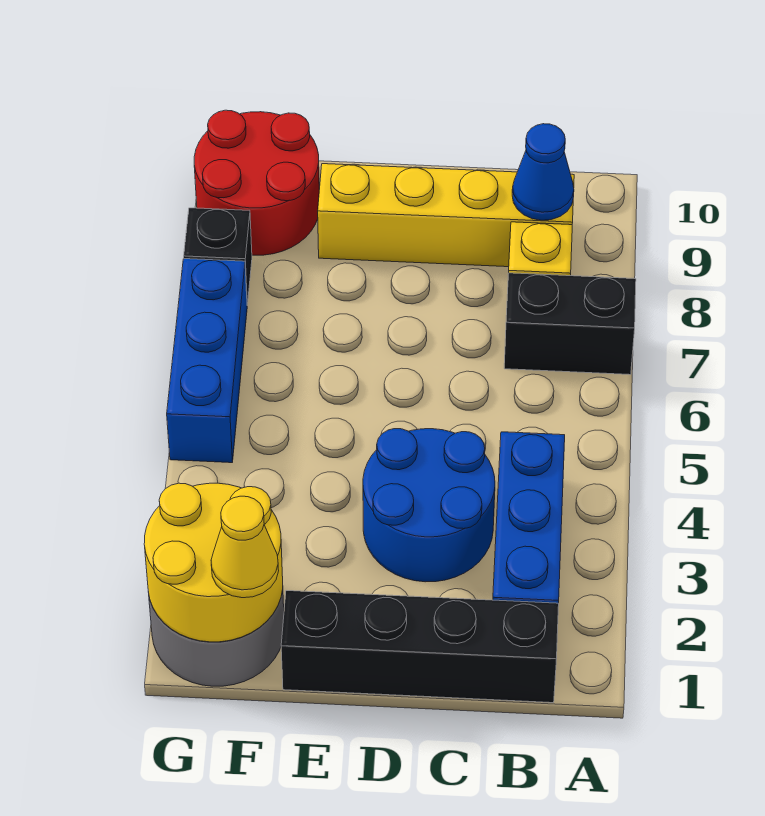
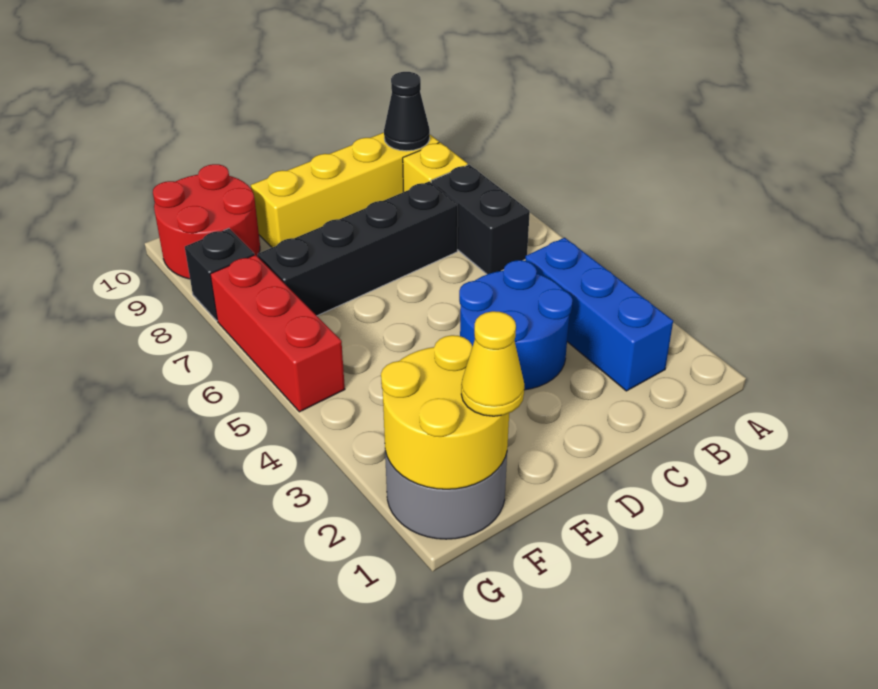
black 1x2 brick [504,273,636,375] -> black 1x2 brick turned to [431,165,530,274]
black 1x4 brick [281,591,559,703] -> black 1x4 brick moved to [258,181,458,316]
blue 1x1 cone [512,124,574,220] -> black 1x1 cone [384,72,430,151]
blue 1x3 brick [167,259,247,463] -> red 1x3 brick [210,255,345,412]

